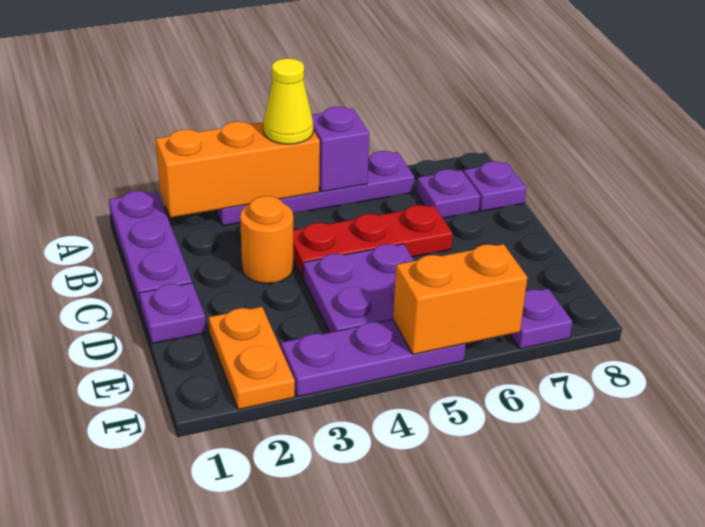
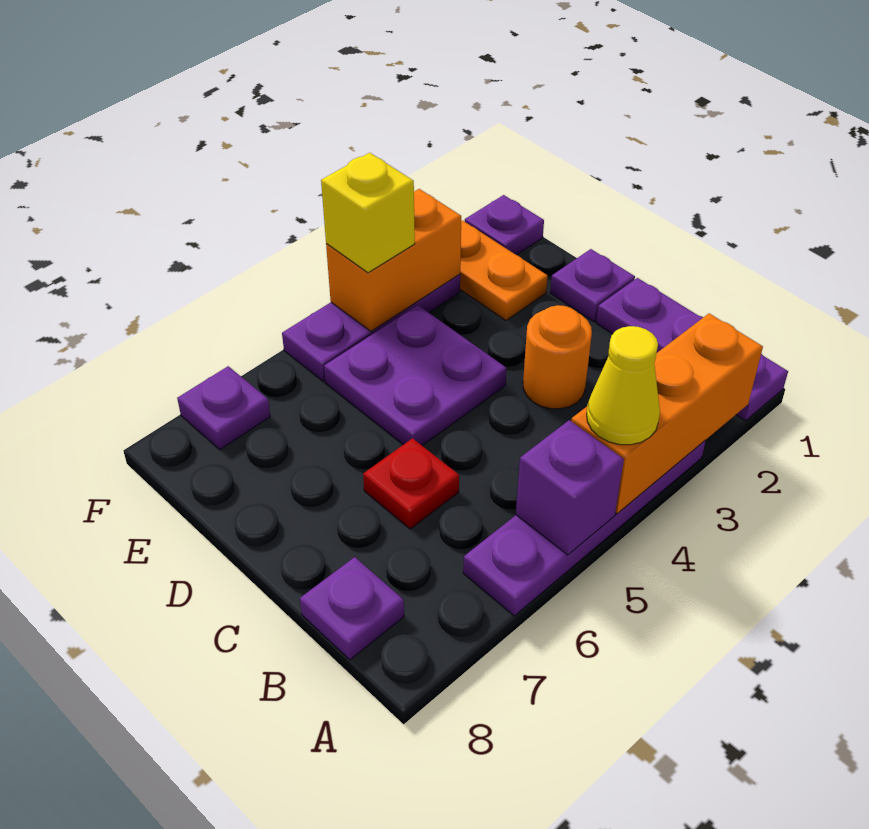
purple 1x1 plate [416,169,480,218] -> purple 1x1 plate moved to [465,195,544,255]
red 1x3 plate [293,205,453,277] -> red 1x1 plate [363,438,459,529]
none -> yellow 1x1 brick [321,153,415,273]
orange 1x2 brick [393,244,527,354] -> orange 1x2 brick moved to [326,189,461,331]

